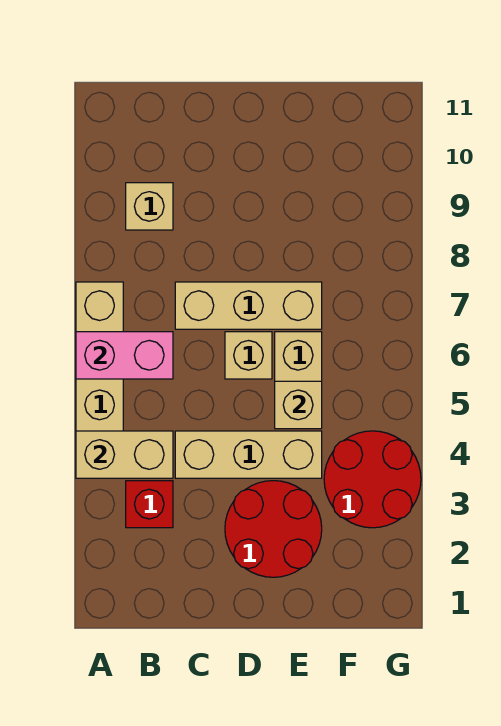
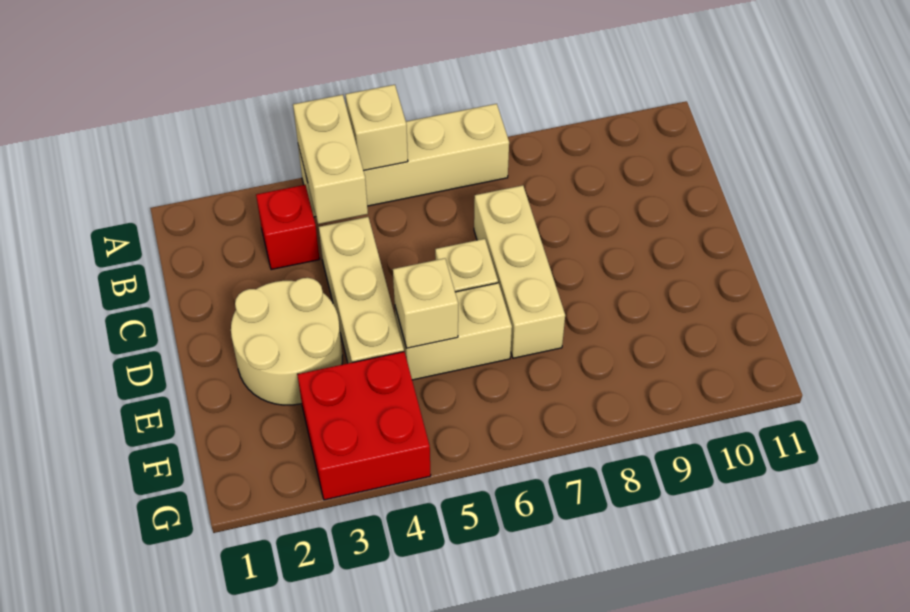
pink 1x2 brick [76,332,173,379] -> none
tan 1x1 brick [126,183,173,230] -> tan 1x1 brick moved to [345,85,408,171]
red 2x2 round brick [225,481,322,577] -> tan 2x2 round brick [231,278,343,405]
red 2x2 round brick [324,431,421,528] -> red 2x2 brick [297,352,431,500]

